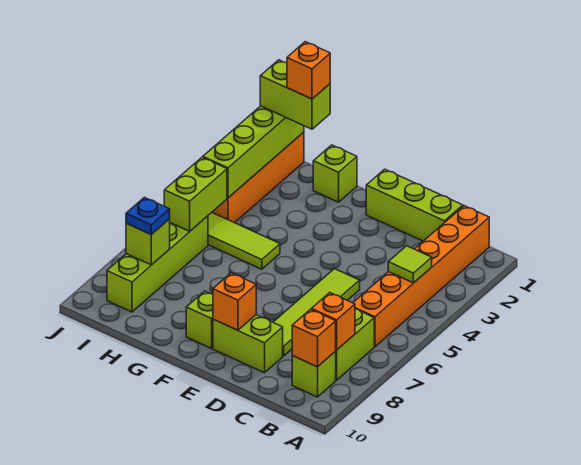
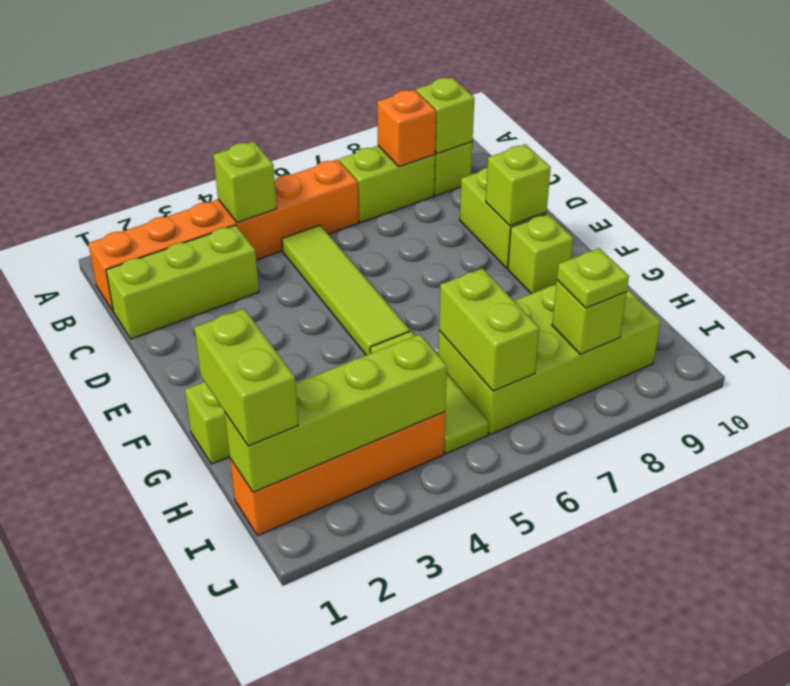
lime 1x1 tile [388,246,432,283] -> lime 1x1 brick [213,141,277,222]
orange 1x1 brick [292,309,336,367] -> lime 1x1 brick [416,77,474,153]
lime 1x3 brick [366,169,463,241] -> lime 1x3 brick turned to [106,225,259,339]
lime 1x4 tile [273,269,360,356] -> lime 1x4 tile turned to [282,225,410,355]
orange 1x1 brick [213,273,256,330] -> lime 1x1 brick [486,144,551,226]
orange 1x1 brick [287,42,330,99] -> none
lime 1x2 brick [164,157,227,231] -> lime 1x2 brick turned to [439,268,539,391]
lime 1x4 brick [107,216,208,312] -> lime 2x4 brick [438,284,661,435]
blue 1x1 plate [126,197,170,234] -> lime 1x1 plate [557,248,629,308]

